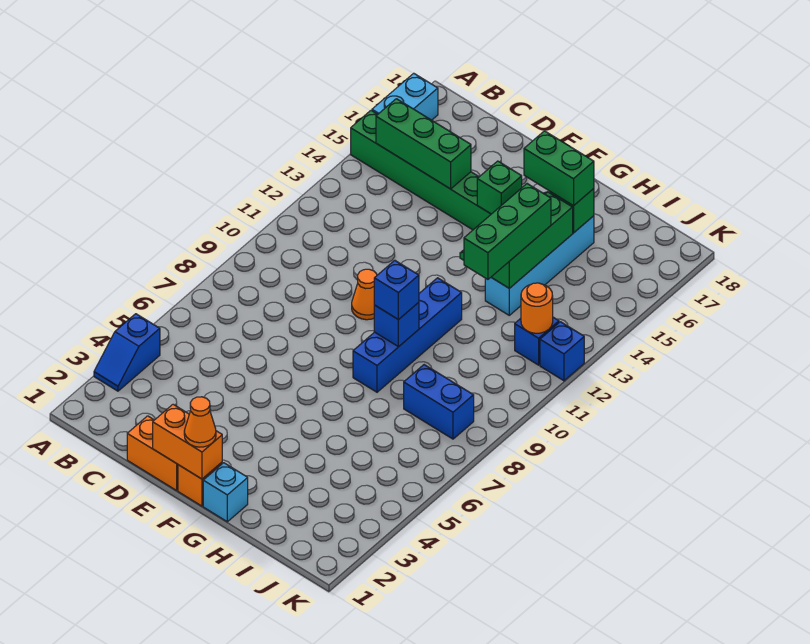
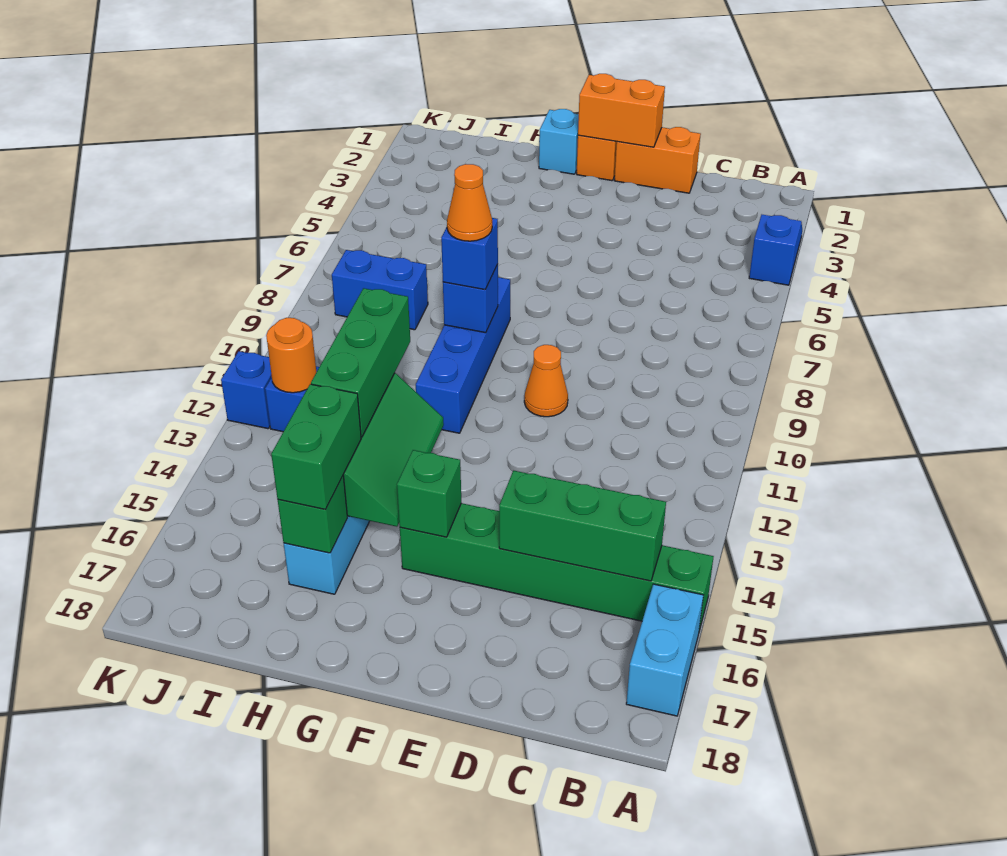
orange 1x1 cone [184,397,216,447] -> orange 1x1 cone moved to [447,164,492,241]
green 1x2 brick [524,131,594,206] -> green 1x2 brick turned to [271,384,361,510]

